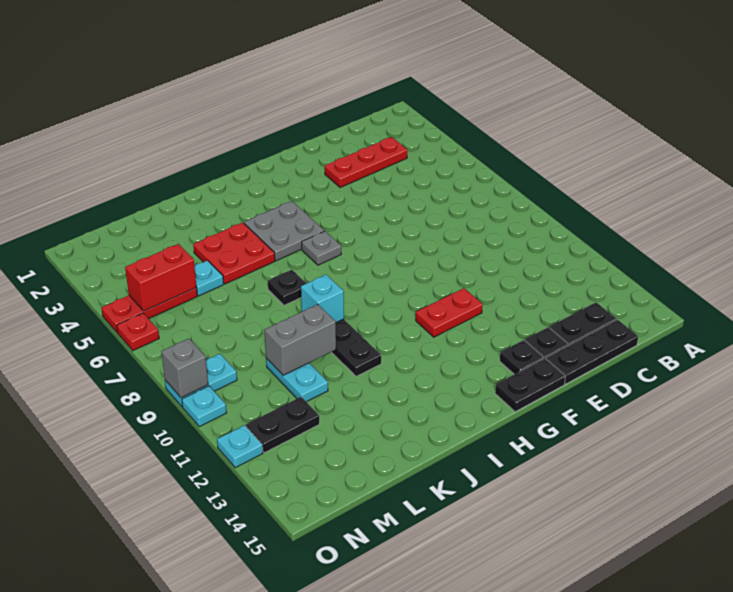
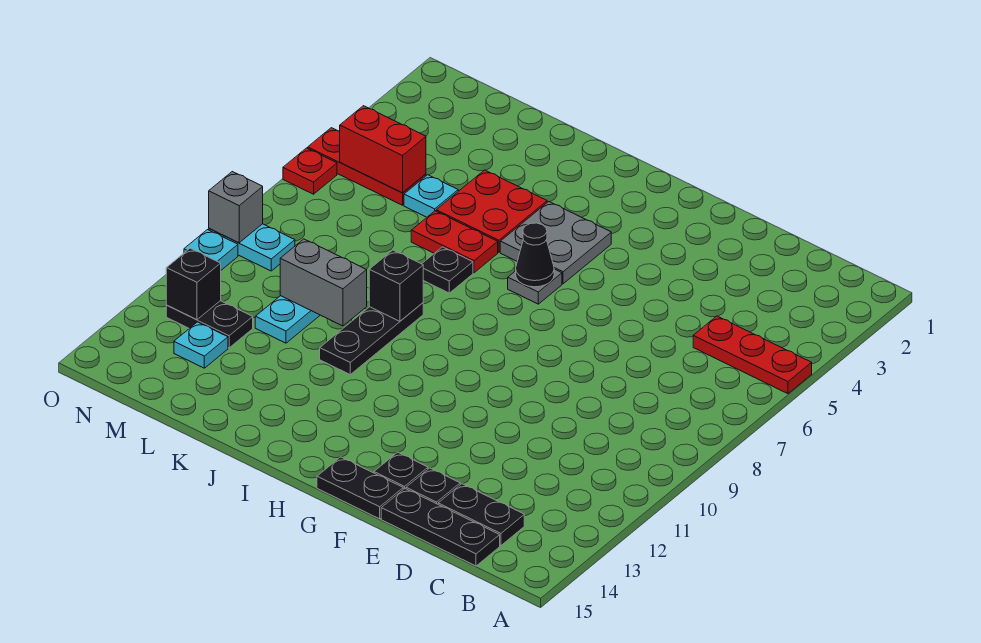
red 1x3 plate [325,137,407,188] -> red 1x3 plate moved to [693,316,812,394]
red 1x2 plate [416,288,483,337] -> red 1x2 plate moved to [411,211,498,273]
none -> black 1x1 cone [516,223,554,287]
cyan 1x1 brick [301,275,344,322] -> black 1x1 brick [369,250,423,321]
none -> black 1x1 brick [166,248,221,320]
cyan 1x1 plate [217,425,263,468] -> cyan 1x1 plate moved to [174,322,228,368]

